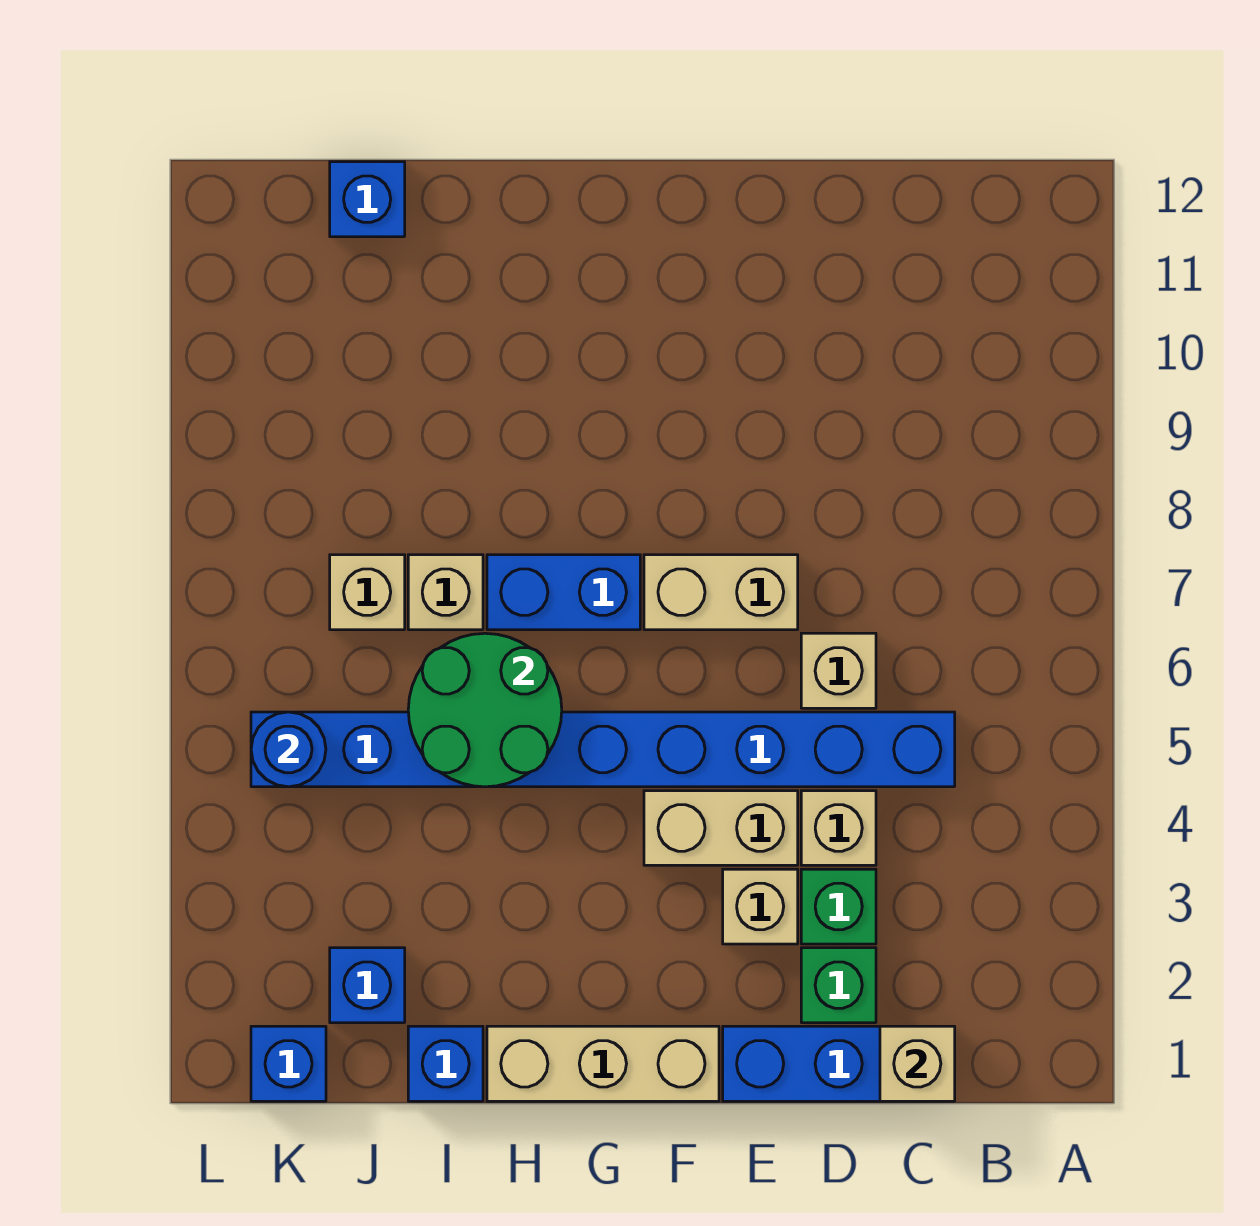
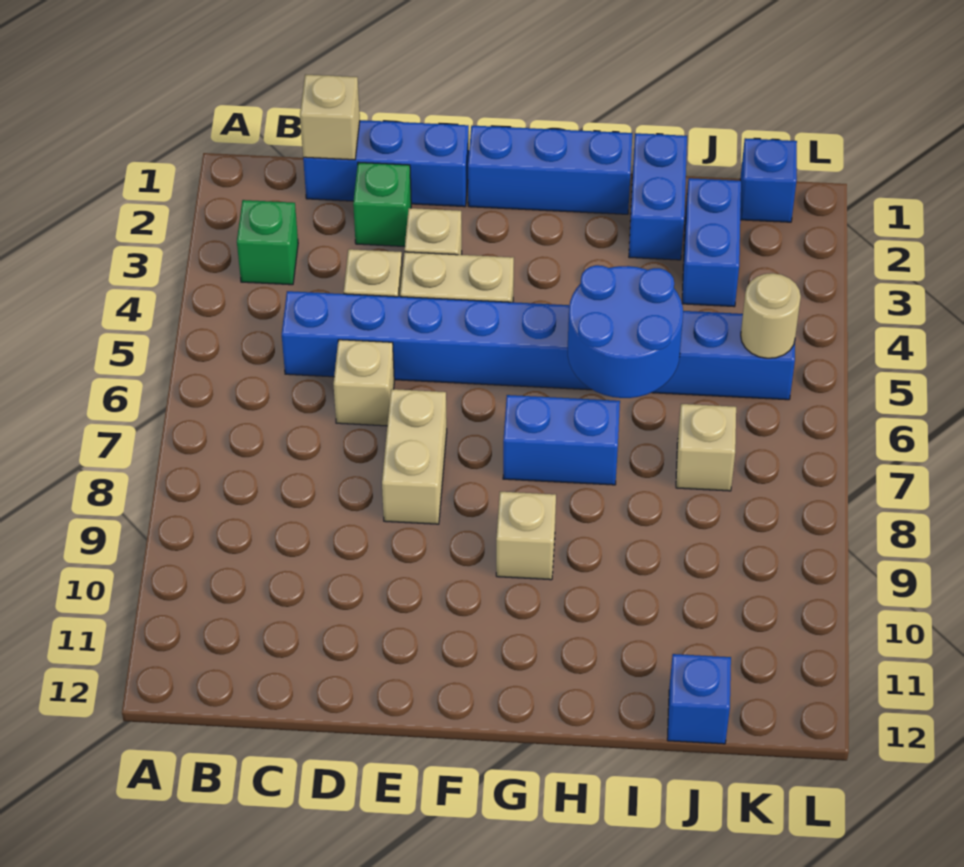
green 1x1 brick [801,869,876,944] -> green 1x1 brick moved to [237,200,298,285]
tan 1x2 brick [644,555,798,630] -> tan 1x2 brick turned to [382,389,447,524]
tan 1x3 brick [487,1026,719,1101] -> blue 1x3 brick [468,126,632,214]
green 2x2 round brick [408,633,562,787] -> blue 2x2 round brick [568,265,683,398]
blue 1x1 brick [408,1026,483,1101] -> blue 1x2 brick [629,133,687,260]
tan 1x1 brick [408,555,483,630] -> tan 1x1 brick moved to [496,492,556,580]
blue 1x1 brick [330,948,405,1023] -> blue 1x2 brick [682,178,741,307]
blue 1x1 round brick [251,712,326,787] -> tan 1x1 round brick [741,273,801,358]

